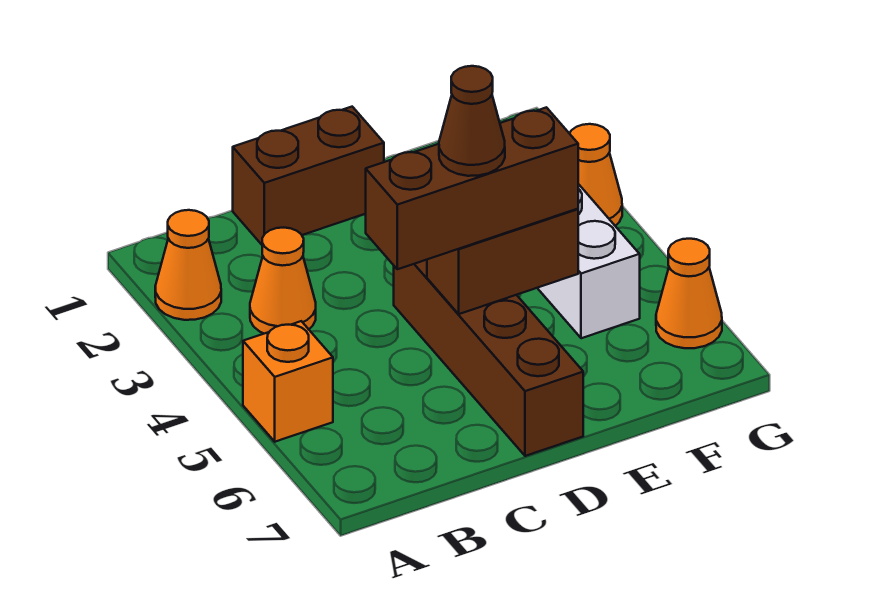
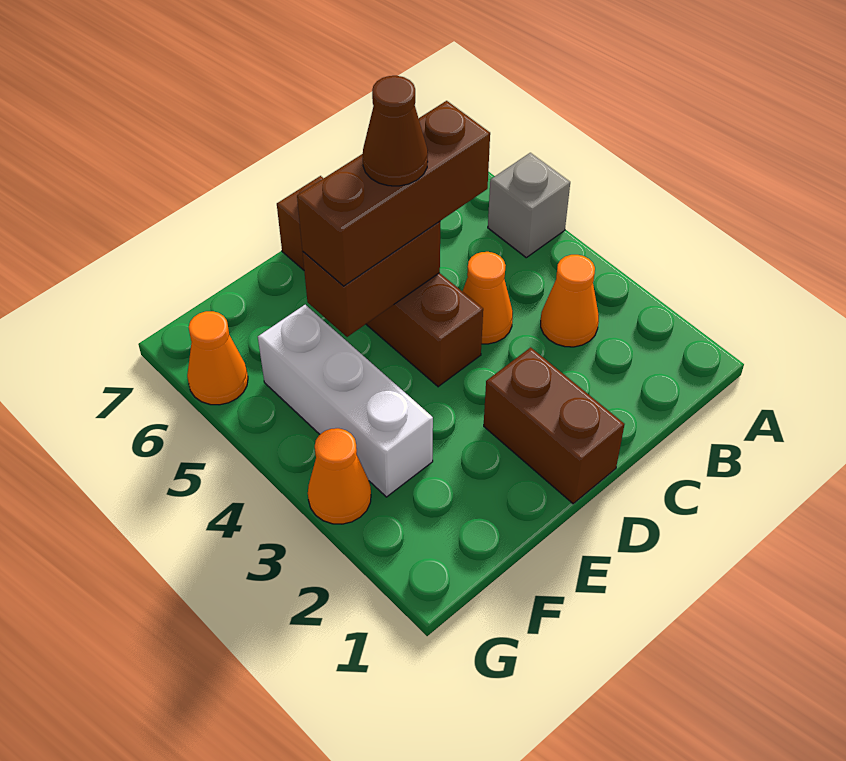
orange 1x1 cone [155,210,221,320] -> orange 1x1 cone moved to [462,252,513,344]
orange 1x1 brick [243,321,333,442] -> grey 1x1 brick [488,153,570,258]
brown 1x2 brick [233,107,384,245] -> brown 1x2 brick turned to [484,347,625,504]

